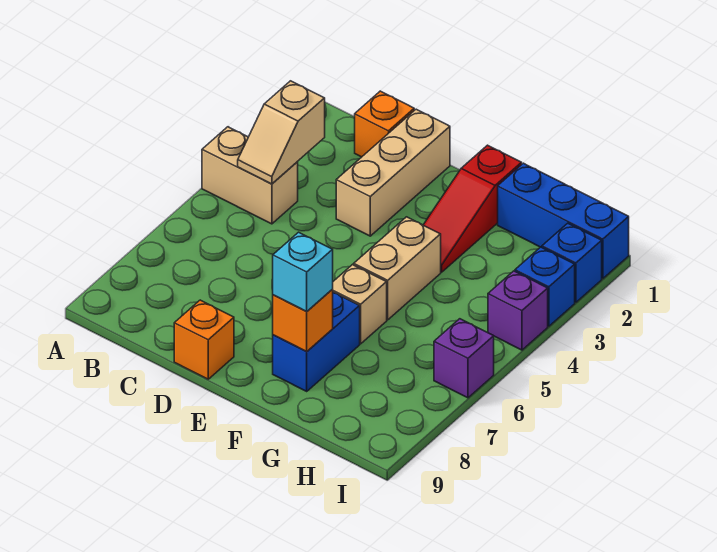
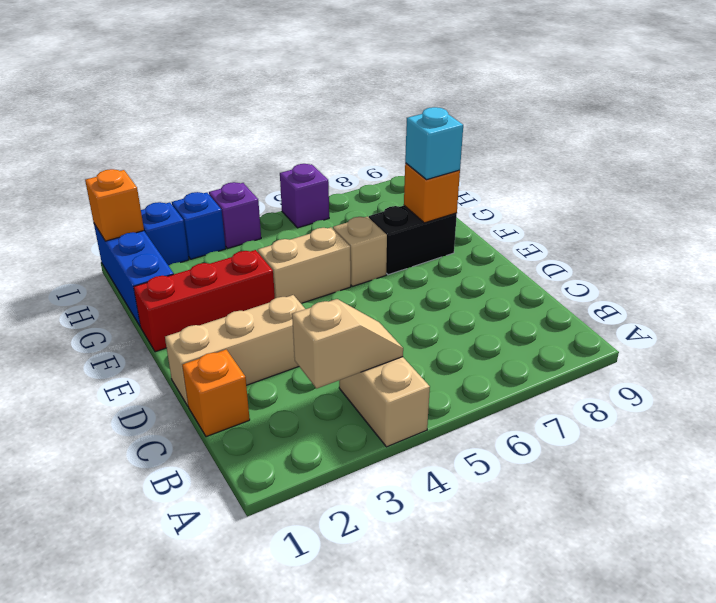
orange 1x1 brick [174,300,234,379] -> orange 1x1 brick moved to [85,169,144,241]
red 1x3 slope [423,145,522,272] -> red 1x3 brick [134,250,275,352]
blue 1x2 brick [273,292,360,391] -> black 1x2 brick [369,206,457,275]

